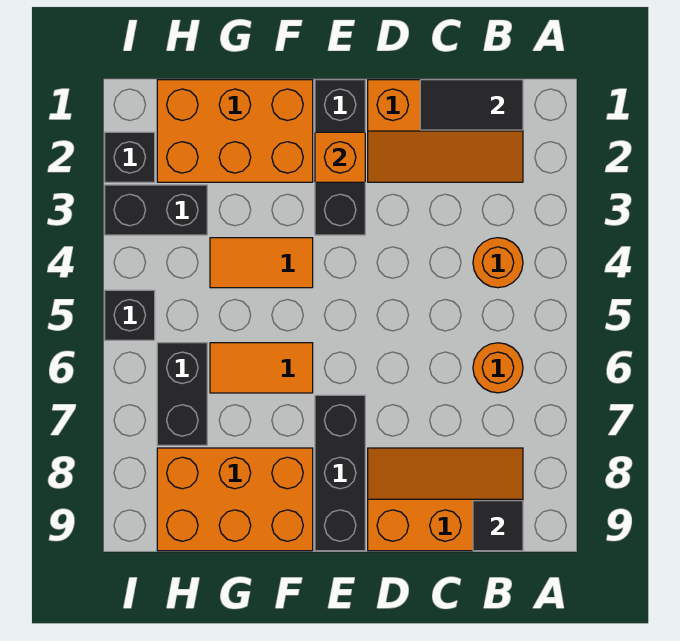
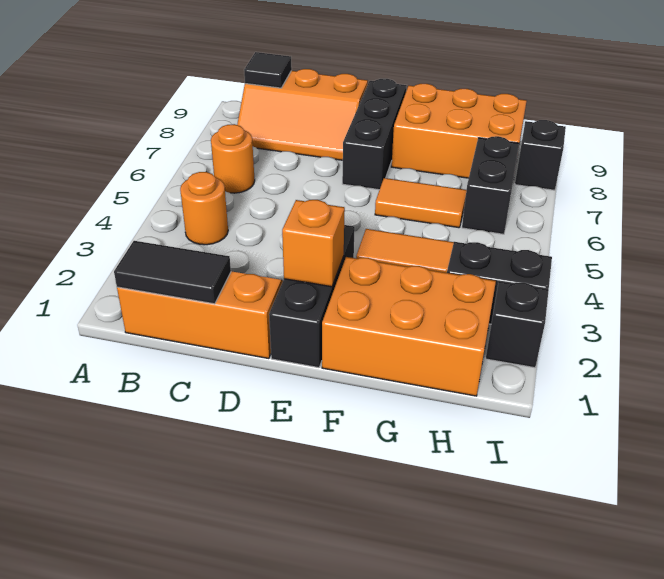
black 1x1 brick [105,290,155,340] -> black 1x1 brick moved to [515,120,566,190]

